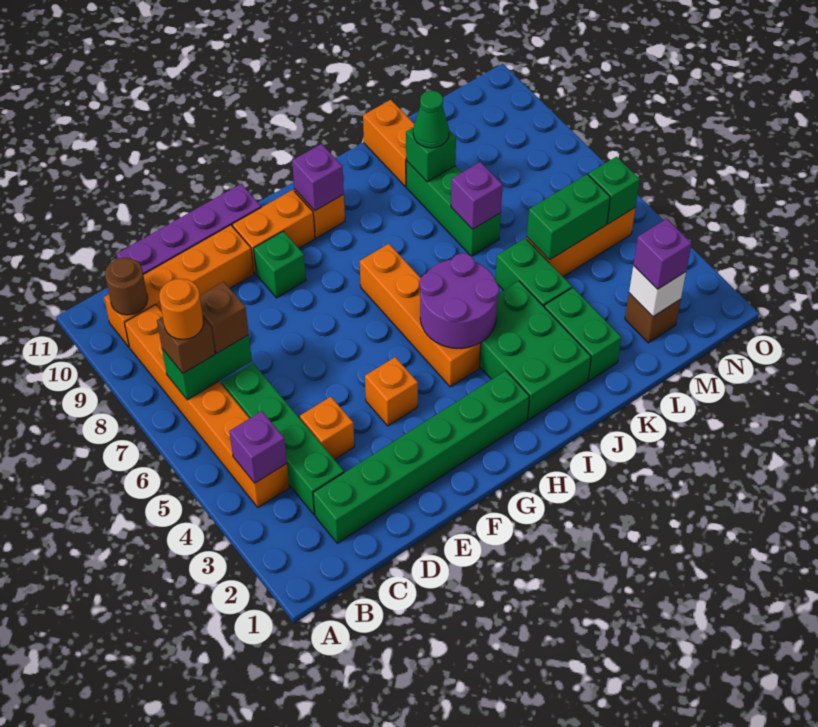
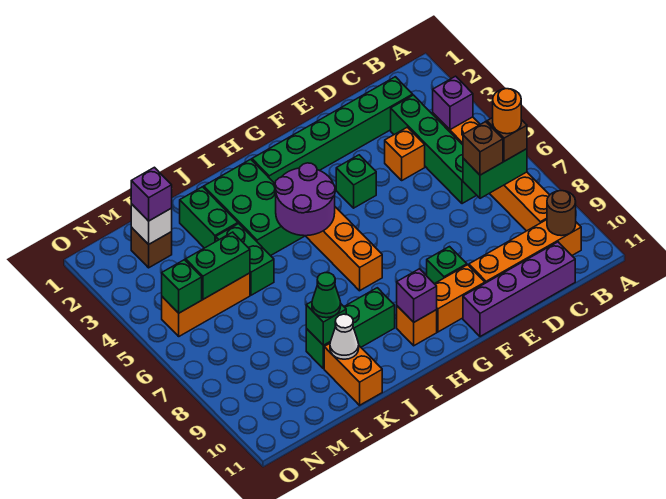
orange 1x1 brick [365,357,418,426] -> green 1x1 brick [336,155,376,208]
green 1x3 brick [406,161,501,256] -> green 1x3 brick turned to [306,288,395,369]
purple 1x1 brick [451,162,503,229] -> none
none -> white 1x1 cone [330,314,359,359]

